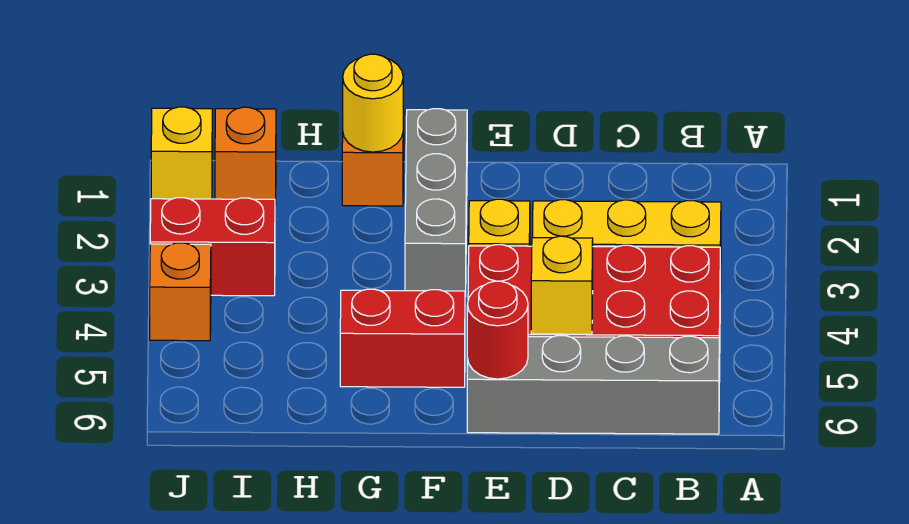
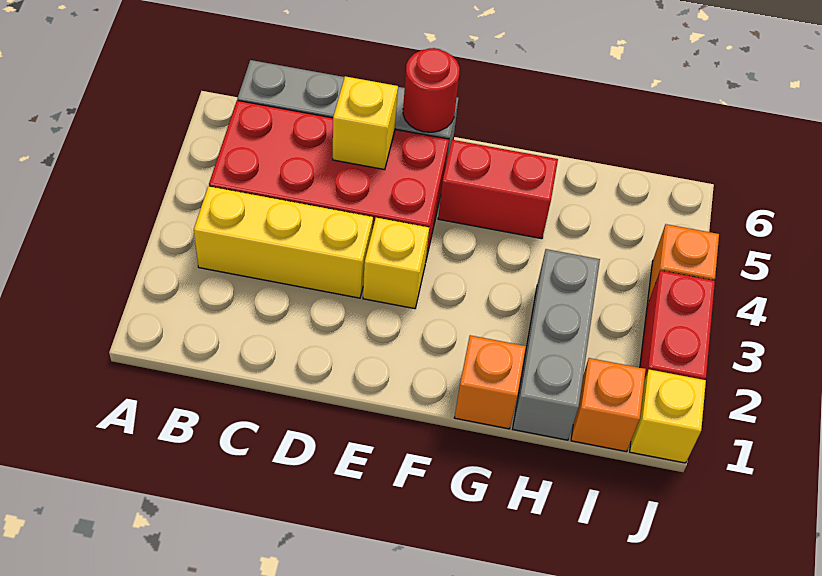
grey 1x3 brick [405,109,467,297] -> grey 1x3 brick moved to [513,249,600,440]
yellow 1x1 round brick [343,54,403,152] -> none
red 1x2 brick [150,198,275,296] -> red 1x2 brick turned to [640,270,715,380]

